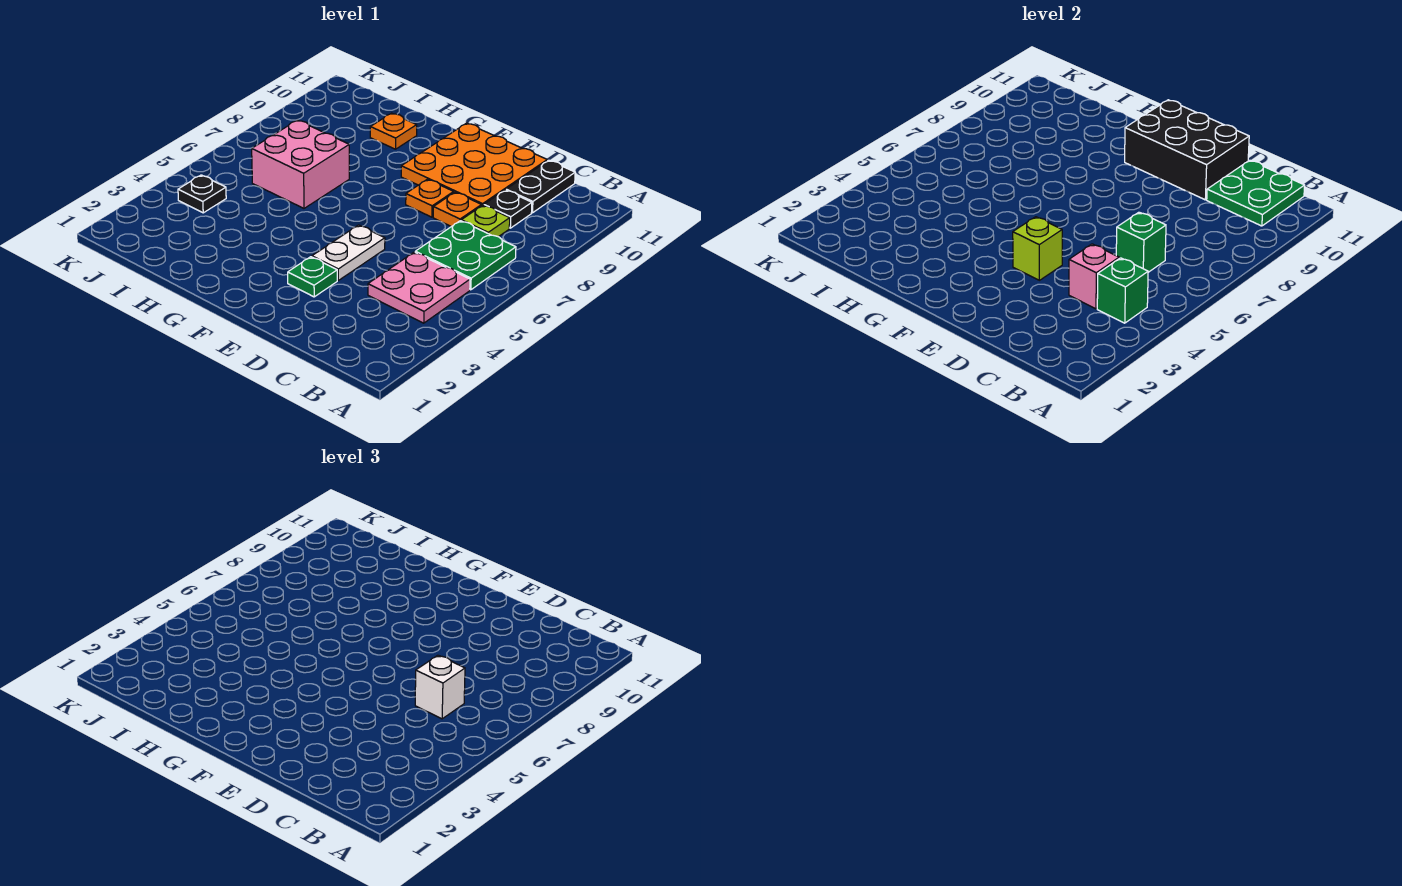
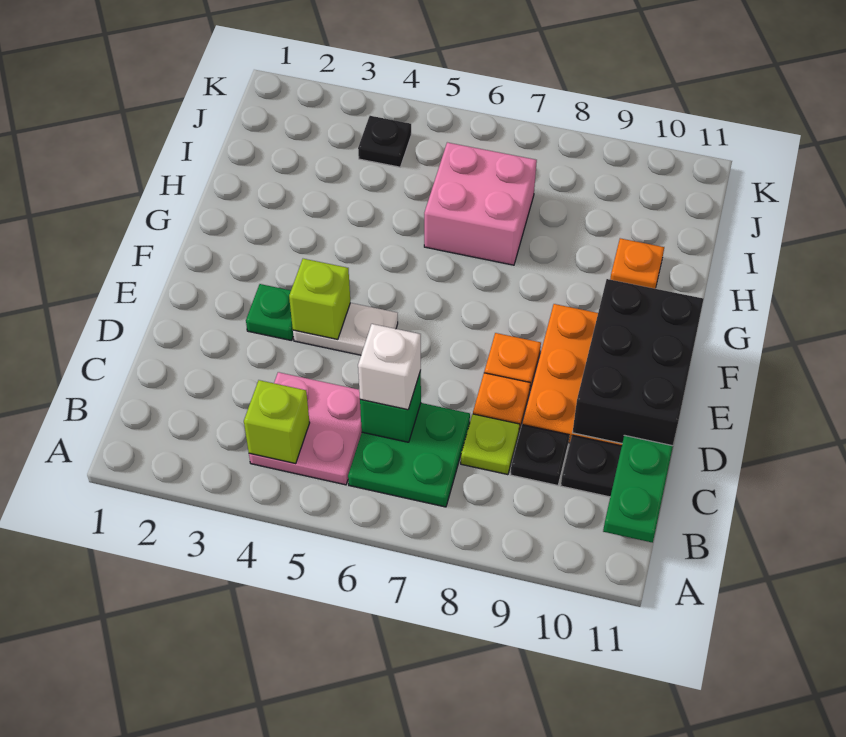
green 1x1 brick [1097,258,1148,323] -> lime 1x1 brick [244,380,310,464]
green 2x2 plate [1207,160,1305,226] -> green 1x2 plate [603,435,673,543]
pink 1x1 brick [1069,244,1119,309] -> none

